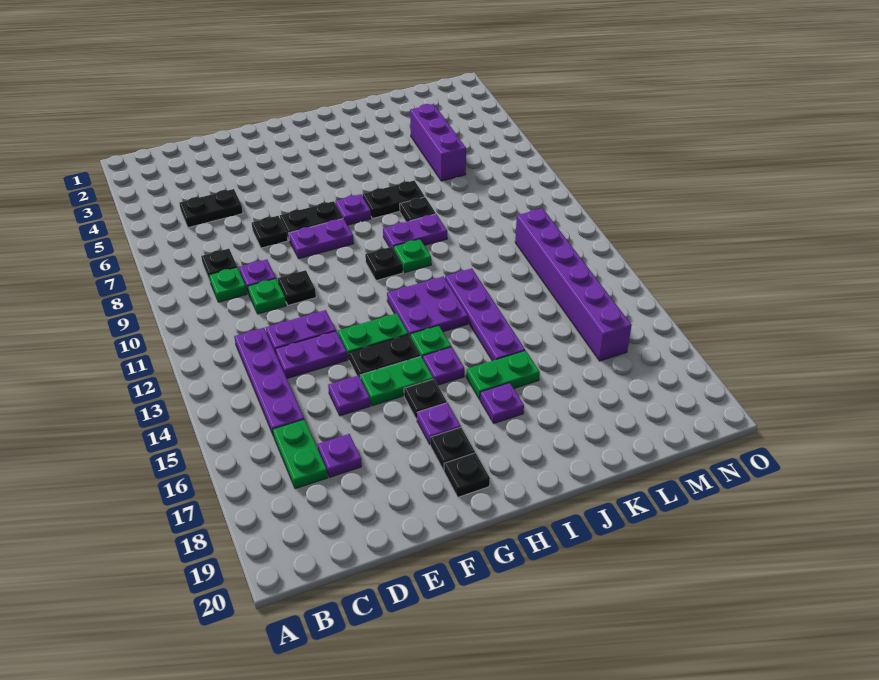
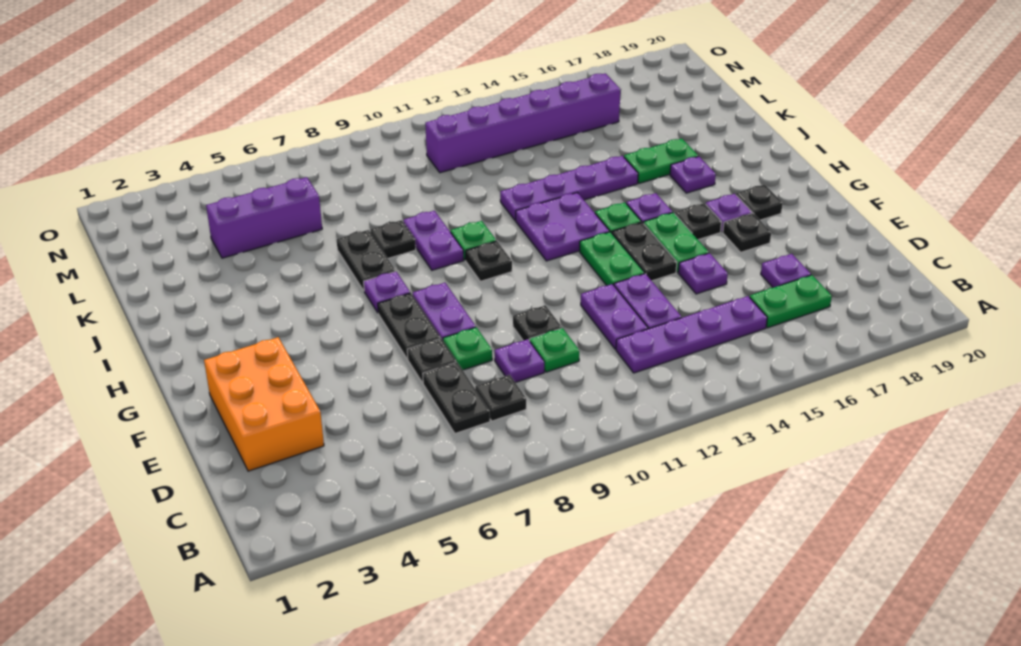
black 1x2 plate [179,189,243,227] -> black 1x2 plate moved to [423,362,490,433]
green 1x1 plate [209,267,247,302] -> green 1x1 plate moved to [443,327,492,370]
none -> orange 2x3 brick [204,337,324,471]
black 1x1 plate [444,453,490,497] -> black 1x1 plate moved to [723,213,771,252]
green 1x2 plate [466,350,540,400] -> green 1x2 plate turned to [624,139,698,183]

